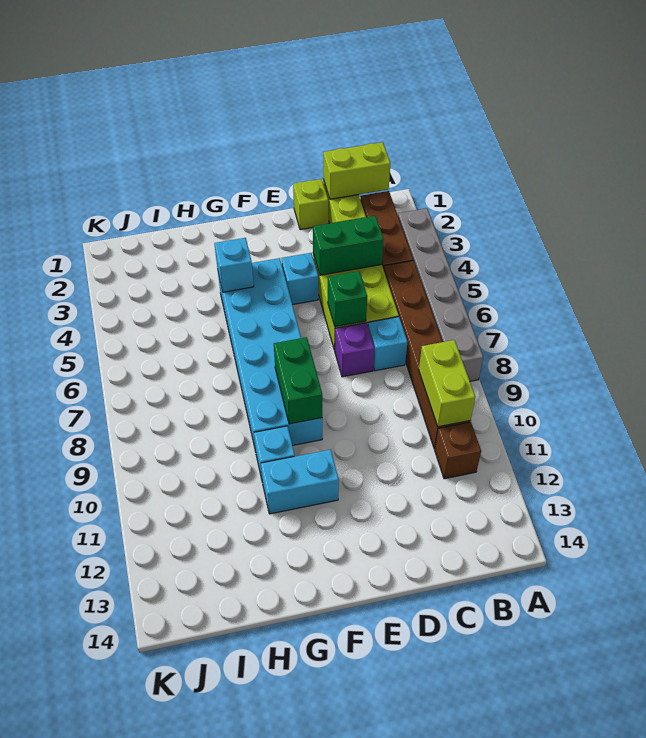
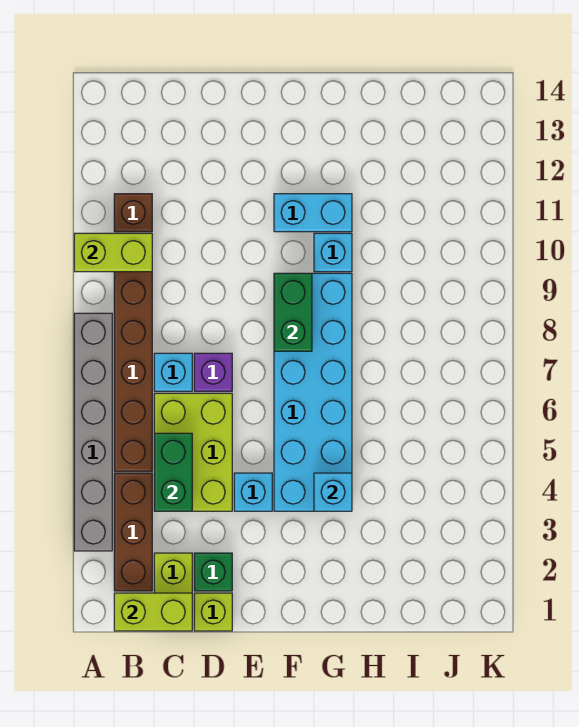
lime 1x2 brick [419,340,475,427] -> lime 1x2 brick turned to [74,233,152,272]
green 1x2 brick [313,216,384,275] -> green 1x2 brick turned to [154,433,192,511]
green 1x1 brick [328,271,367,327] -> green 1x1 brick moved to [194,553,232,591]

